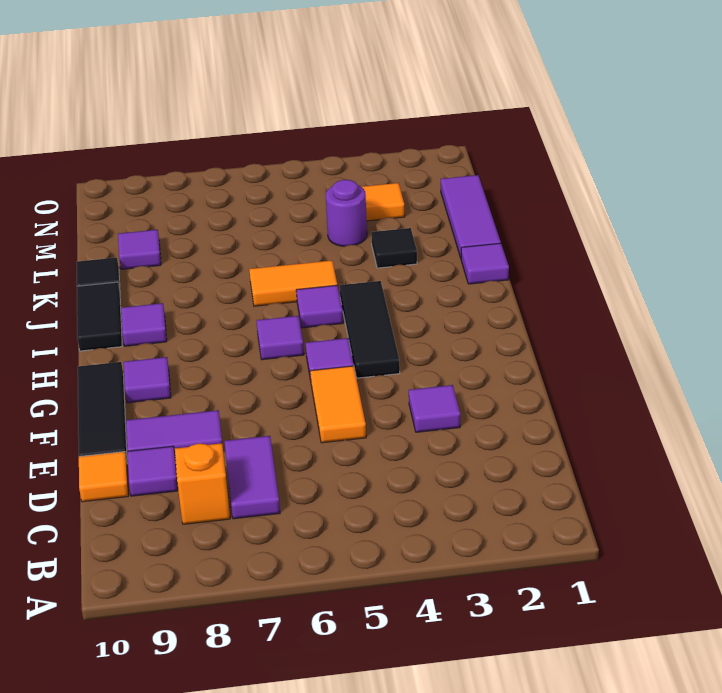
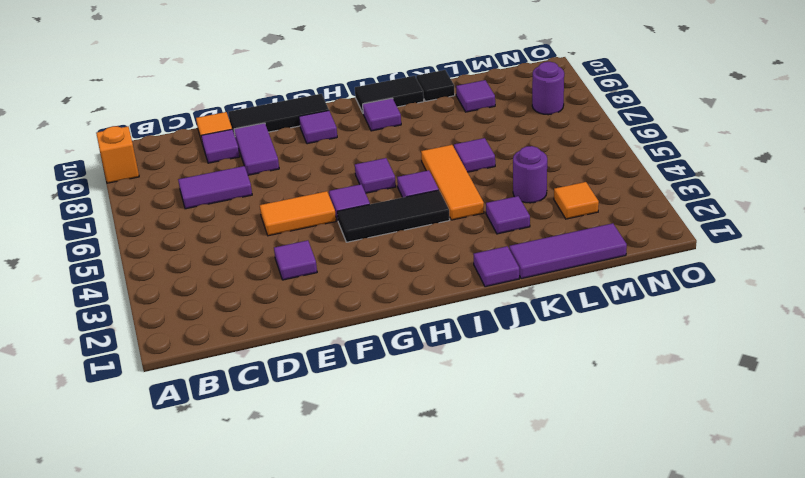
orange 1x1 brick [175,443,230,524] -> orange 1x1 brick moved to [96,126,139,183]
orange 1x2 tile [249,260,337,306] -> orange 1x3 tile [421,145,484,220]
black 1x1 tile [371,228,417,268] -> purple 1x1 tile [486,196,530,234]
none -> purple 1x1 tile [454,138,495,172]
none -> purple 1x1 round brick [532,62,564,115]

